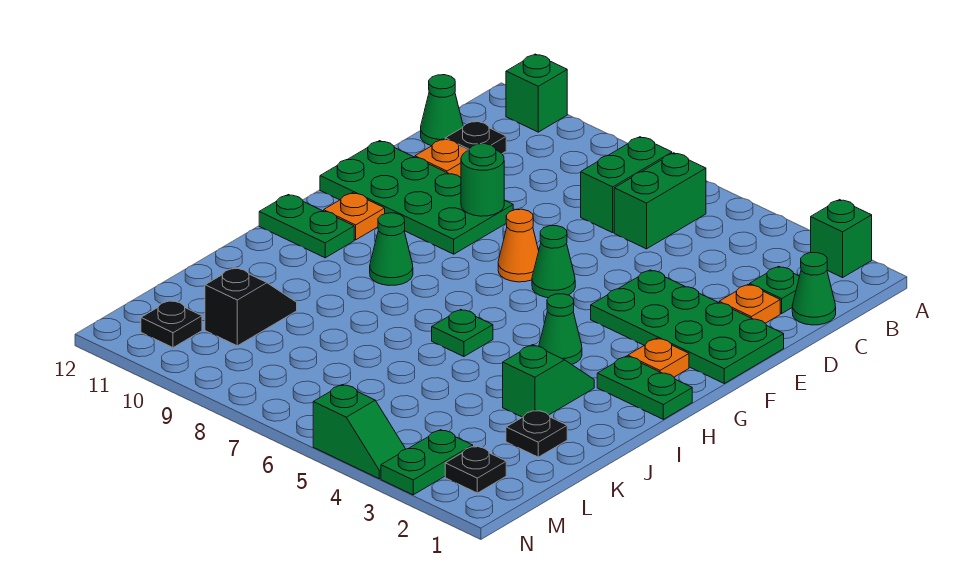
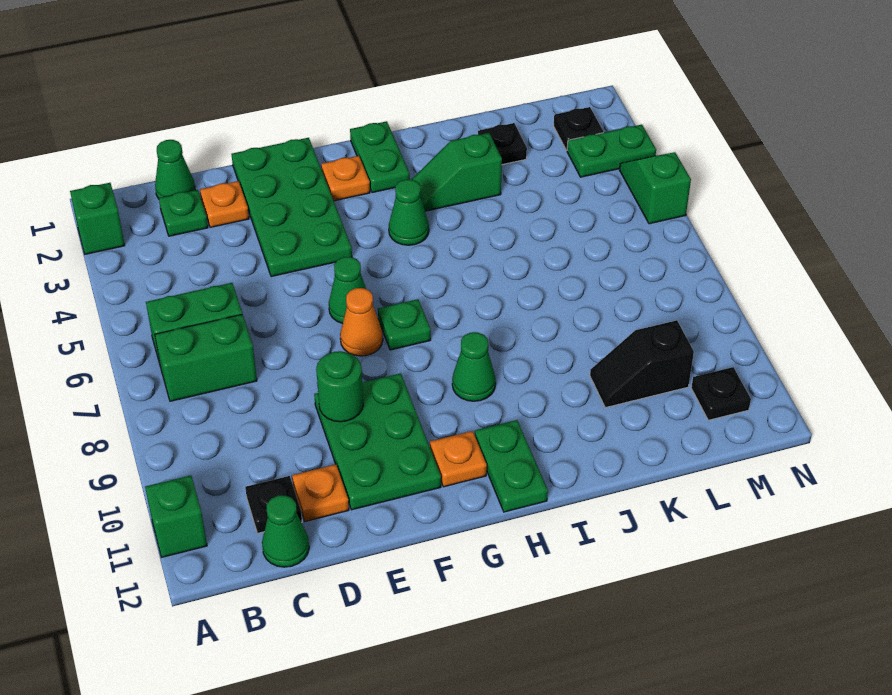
green 2x4 plate [320,141,513,254] -> green 2x3 plate [314,373,441,510]
green 1x1 plate [432,309,493,357] -> green 1x1 plate moved to [378,299,431,350]

